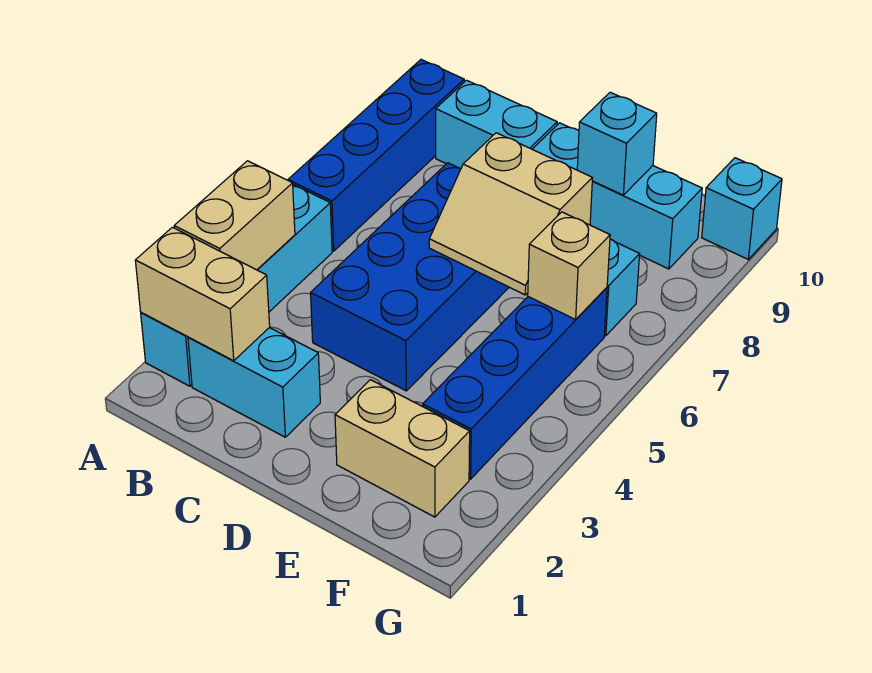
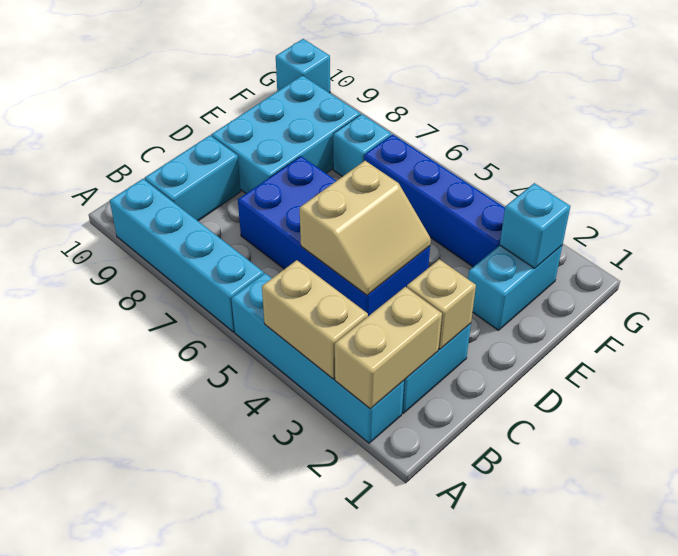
blue 1x4 brick [288,60,464,251] -> cyan 1x4 brick [110,179,264,332]
tan 2x2 slope [429,133,592,295] -> tan 2x2 slope moved to [300,161,431,295]
cyan 1x3 brick [532,123,702,269] -> cyan 2x3 brick [211,75,360,193]
tan 1x2 brick [335,380,470,517] -> cyan 1x2 brick [468,246,562,330]
cyan 1x1 brick [577,92,657,195] -> cyan 1x1 brick moved to [500,183,570,268]
tan 1x1 brick [528,212,610,319] -> tan 1x1 brick moved to [407,259,476,349]

